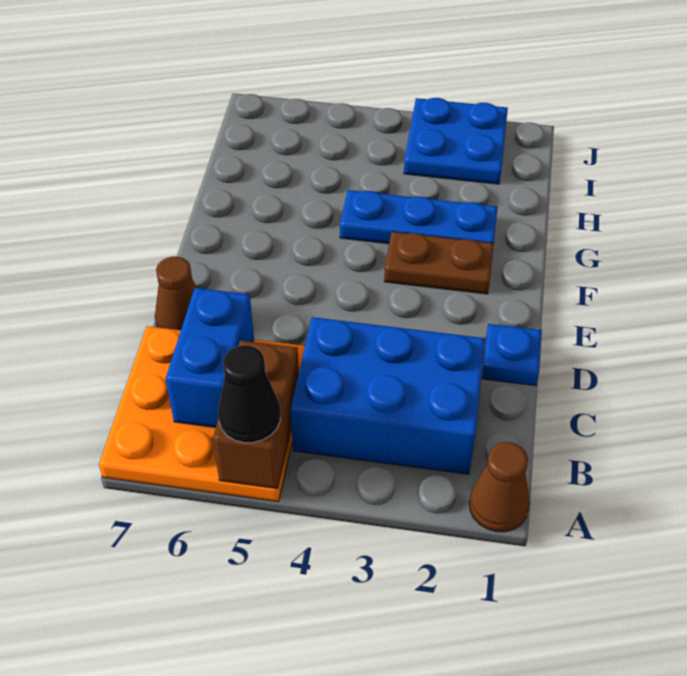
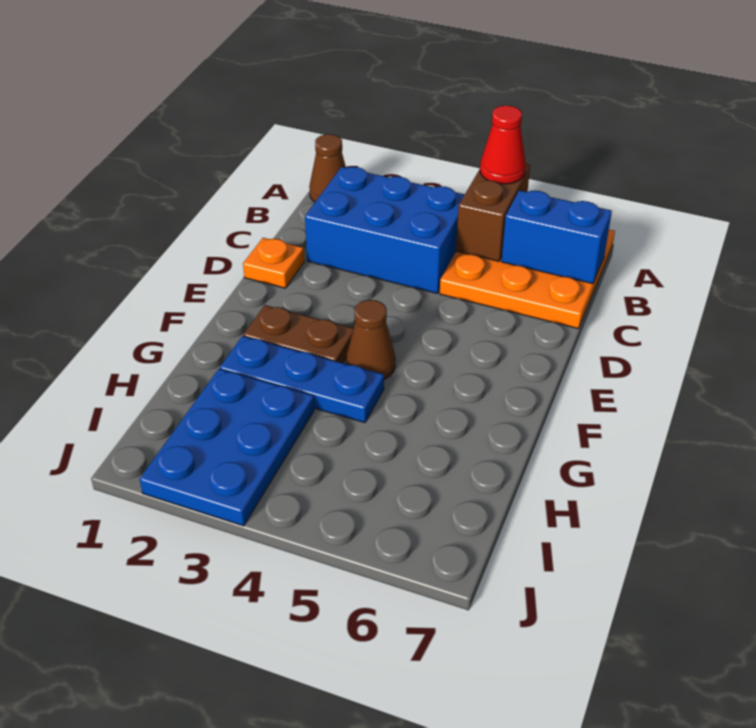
black 1x1 cone [218,345,280,443] -> red 1x1 cone [480,105,526,184]
blue 1x2 brick [166,288,254,427] -> blue 1x2 brick turned to [502,190,612,284]
blue 1x1 plate [482,324,542,386] -> orange 1x1 plate [243,238,304,288]
brown 1x1 cone [155,257,197,330] -> brown 1x1 cone moved to [346,300,396,379]
blue 2x2 plate [404,98,508,184] -> blue 2x3 plate [140,369,314,526]

